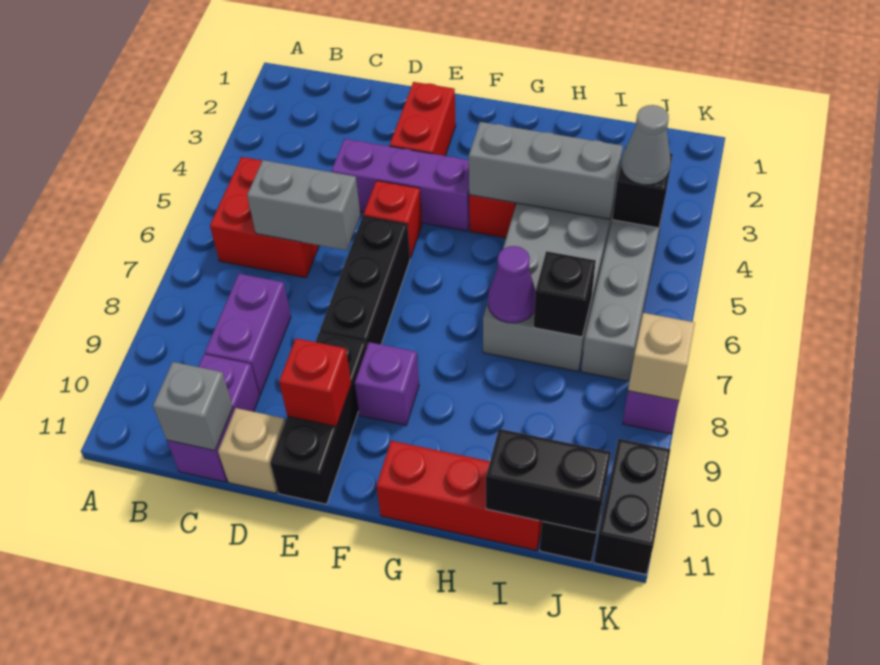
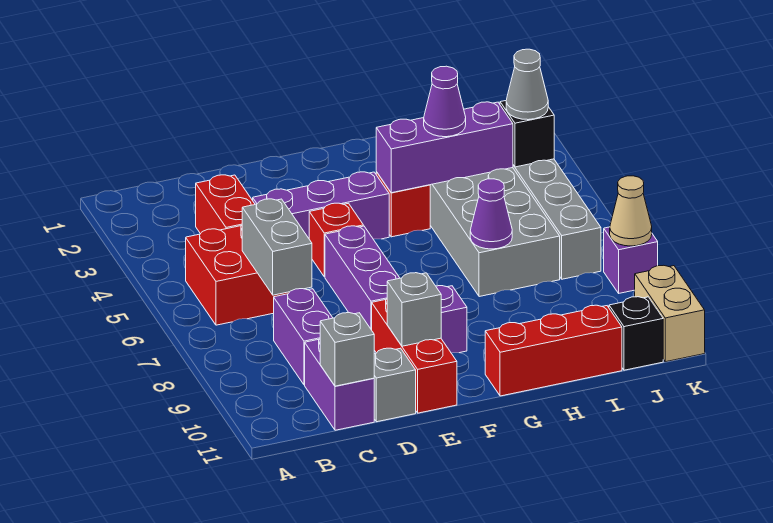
grey 1x2 brick [247,160,360,250] -> grey 1x2 brick turned to [242,199,312,295]
tan 1x1 brick [218,408,285,493] -> grey 1x1 brick [374,348,416,422]
red 1x2 brick [390,82,456,156] -> red 1x2 brick moved to [196,175,255,234]
black 1x3 brick [320,216,410,346] -> purple 1x3 brick [325,226,399,330]
black 1x3 brick [270,332,367,504] -> red 1x3 brick [372,299,457,413]
red 1x1 brick [279,338,351,426] -> grey 1x1 brick [387,273,441,346]
grey 1x3 brick [469,122,623,219] -> purple 1x3 brick [376,102,513,193]
none -> purple 1x1 cone [424,66,466,137]
black 1x1 brick [534,251,596,337] -> none
black 1x2 brick [486,429,611,533] -> none
tan 1x1 brick [628,313,695,401] -> tan 1x1 cone [610,176,652,246]
black 1x2 brick [594,439,670,575] -> tan 1x2 brick [635,265,705,362]

